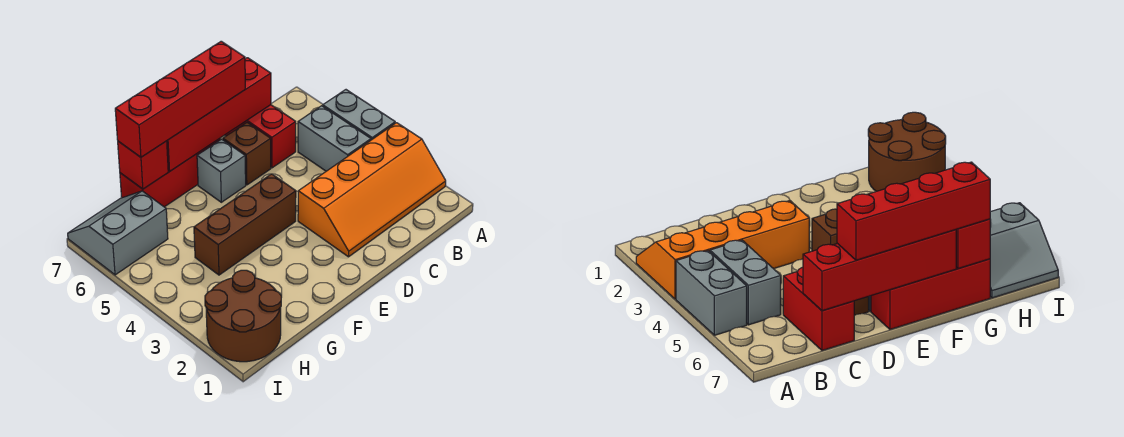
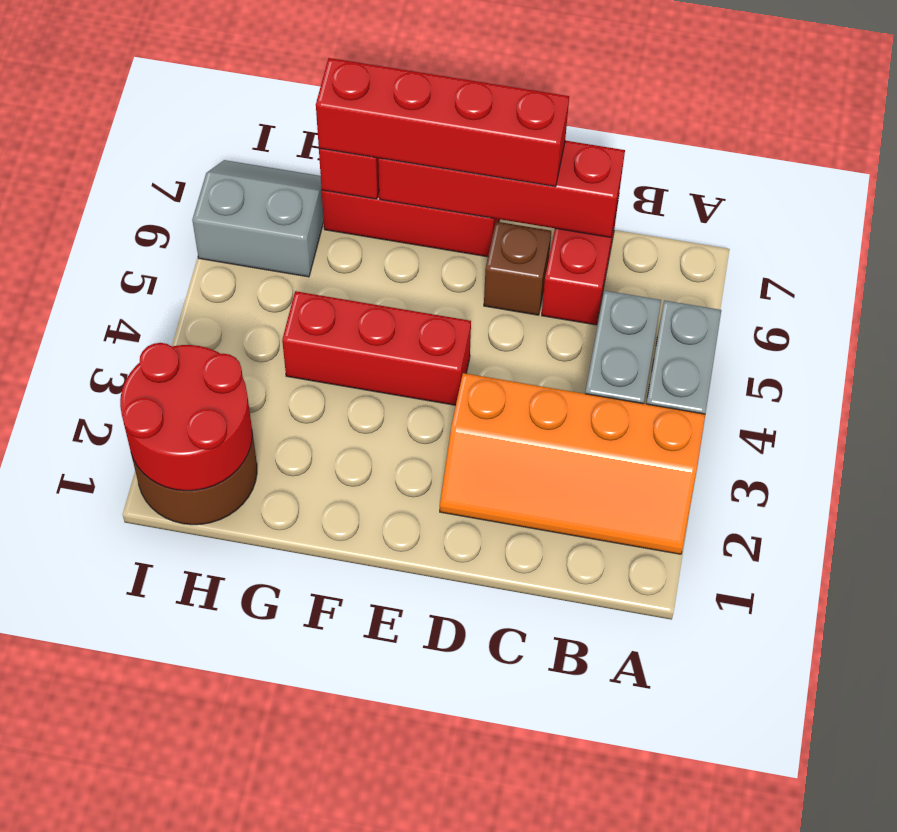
brown 1x3 brick [194,174,296,275] -> red 1x3 brick [282,291,471,405]
grey 1x1 brick [197,139,246,202] -> none
none -> red 2x2 round brick [120,343,252,491]

